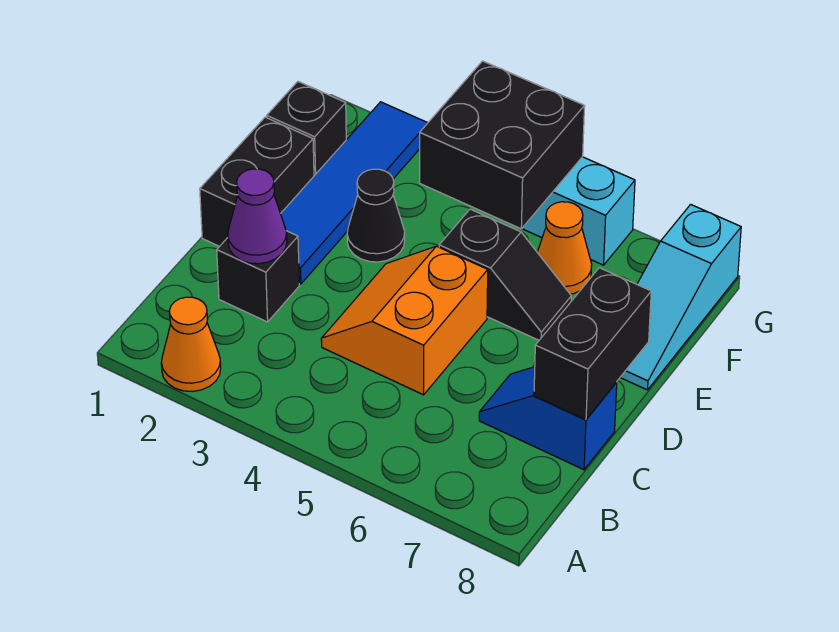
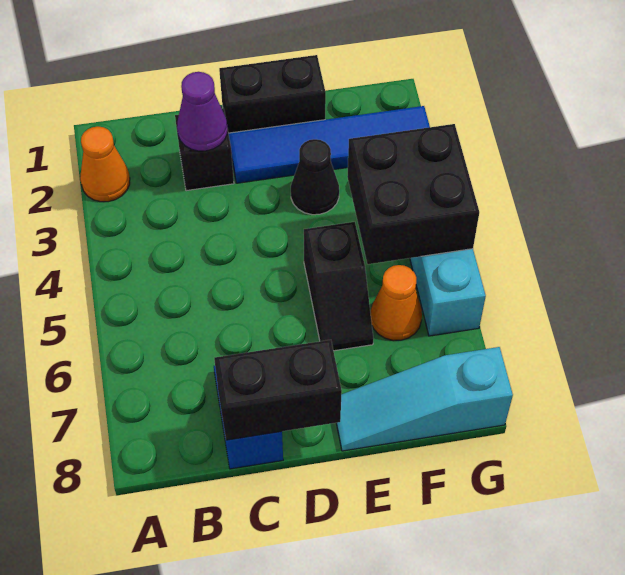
orange 2x2 slope [321,246,488,395] -> none
black 1x1 brick [267,82,346,176] -> none

